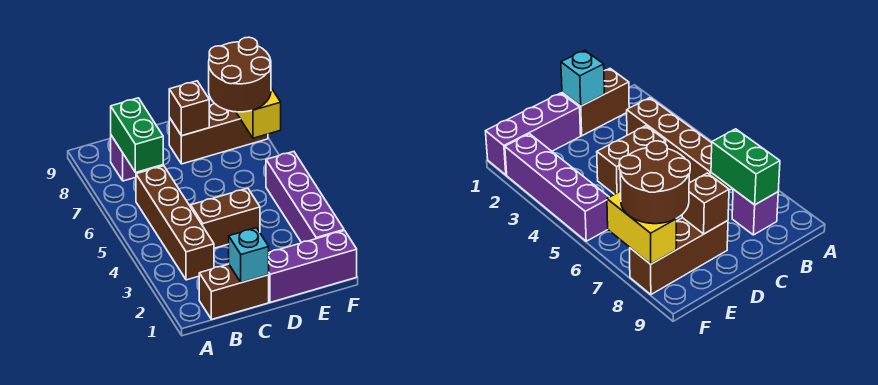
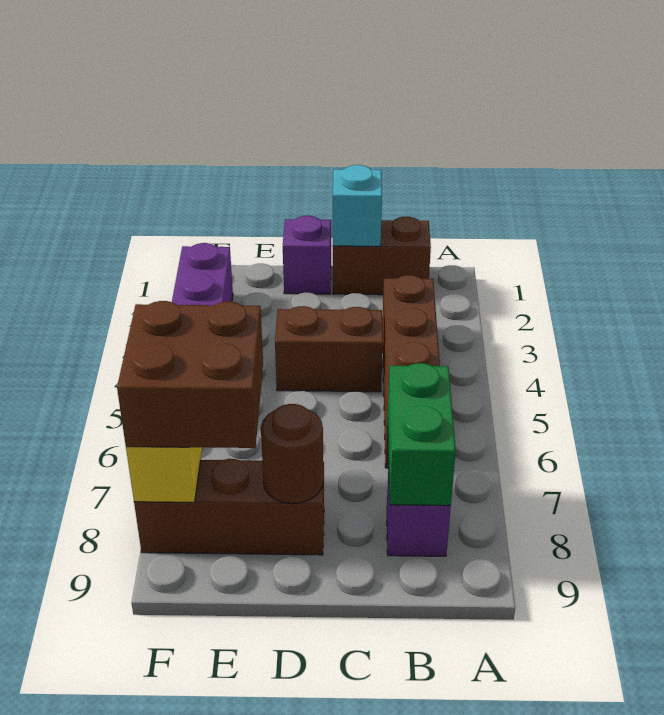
purple 1x3 brick [269,231,357,302] -> purple 1x1 brick [283,216,331,294]
brown 1x1 brick [169,81,209,136] -> brown 1x1 round brick [261,404,323,504]
brown 2x2 round brick [209,37,271,112] -> brown 2x2 brick [117,301,263,448]

